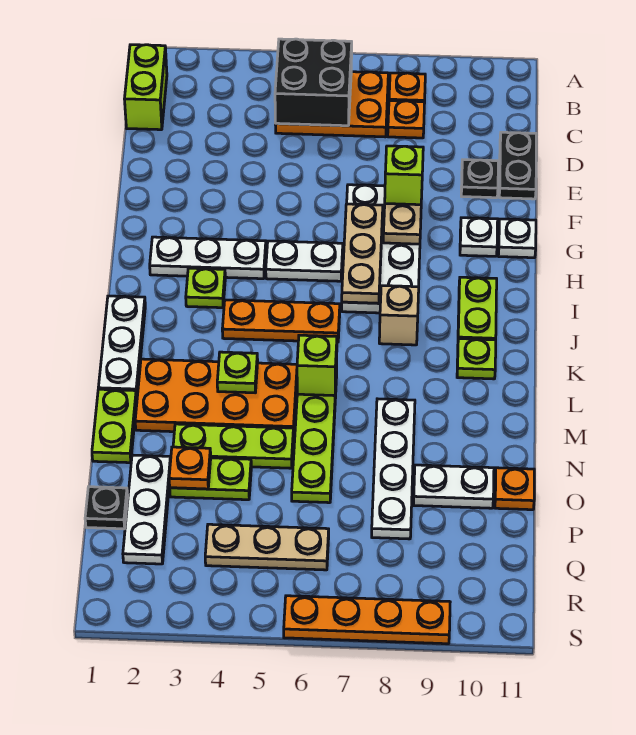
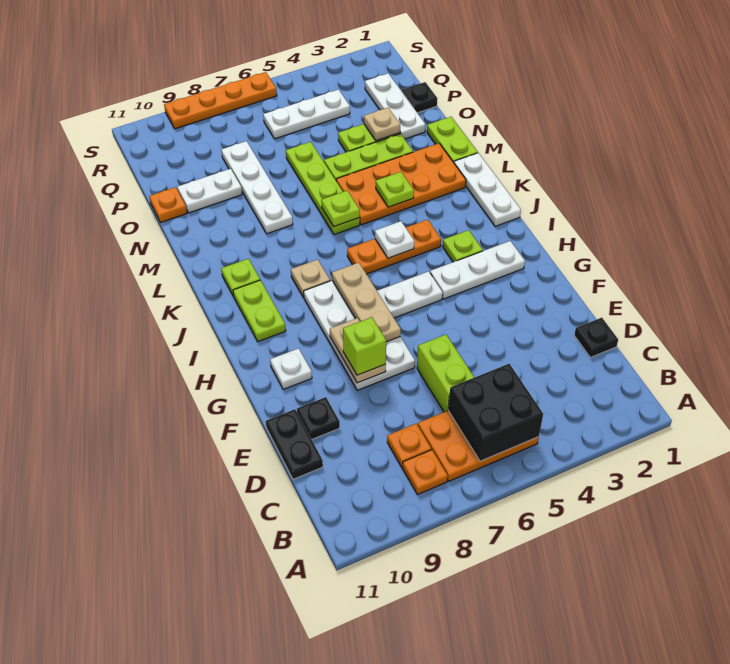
lime 1x2 brick [125,45,167,130] -> lime 1x2 brick moved to [417,335,474,412]
none -> black 1x1 plate [574,318,618,357]
white 1x1 plate [498,219,536,258] -> white 1x1 plate moved to [375,221,414,258]
tan 1x1 brick [379,285,419,345] -> tan 1x1 plate [291,259,330,297]
lime 1x1 brick [297,335,337,396] -> lime 1x1 plate [321,191,360,227]
orange 1x1 plate [169,447,211,489] -> tan 1x1 plate [364,108,400,141]
tan 1x3 plate [205,524,329,570] -> white 1x3 plate [263,90,350,139]

